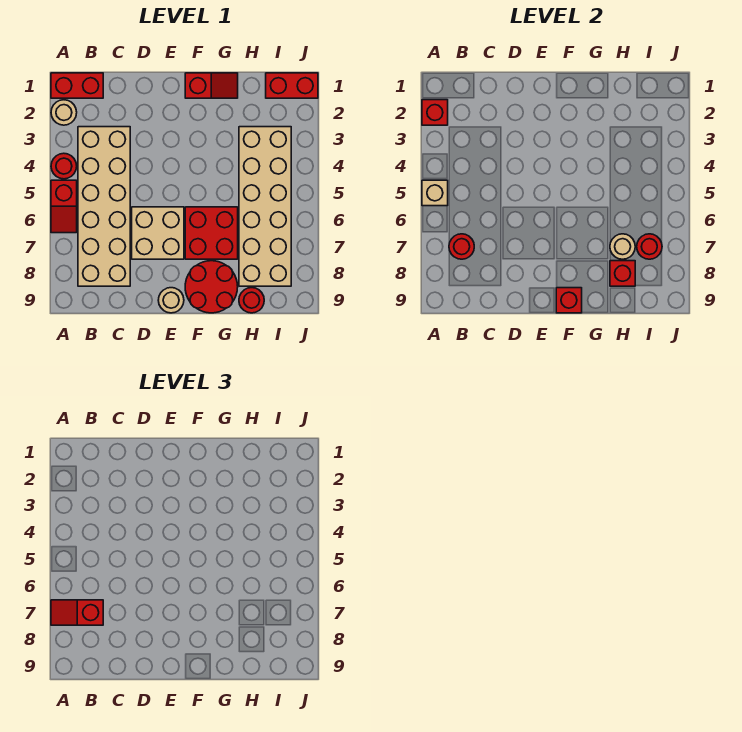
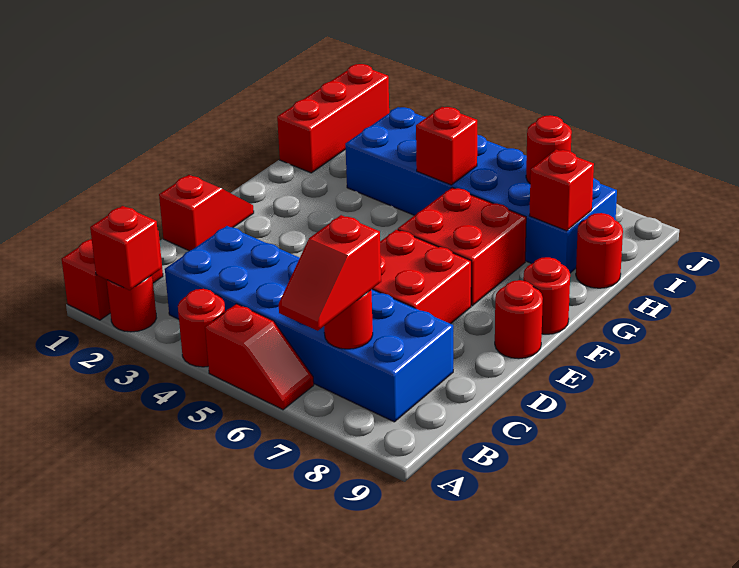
tan 1x1 round brick [51,100,77,125] -> red 1x1 round brick [107,275,156,332]
tan 1x1 brick [422,180,448,206] -> none
tan 2x6 brick [78,127,130,286] -> blue 2x6 brick [165,226,453,422]
tan 2x2 brick [132,207,184,259] -> red 2x2 brick [372,230,471,324]
tan 1x1 round brick [158,288,184,313] -> red 1x1 round brick [495,280,543,359]
red 1x2 slope [185,73,238,98] -> red 1x2 slope moved to [159,175,254,251]
red 2x2 round brick [185,261,238,313] -> red 1x1 round brick [523,257,570,334]
red 1x1 brick [556,288,582,313] -> red 1x1 brick moved to [416,107,477,185]
tan 2x6 brick [239,127,291,286] -> blue 2x6 brick [345,107,617,273]
tan 1x1 round brick [610,234,635,259] -> none
red 1x2 brick [266,73,318,98] -> red 1x3 brick [277,64,389,173]

